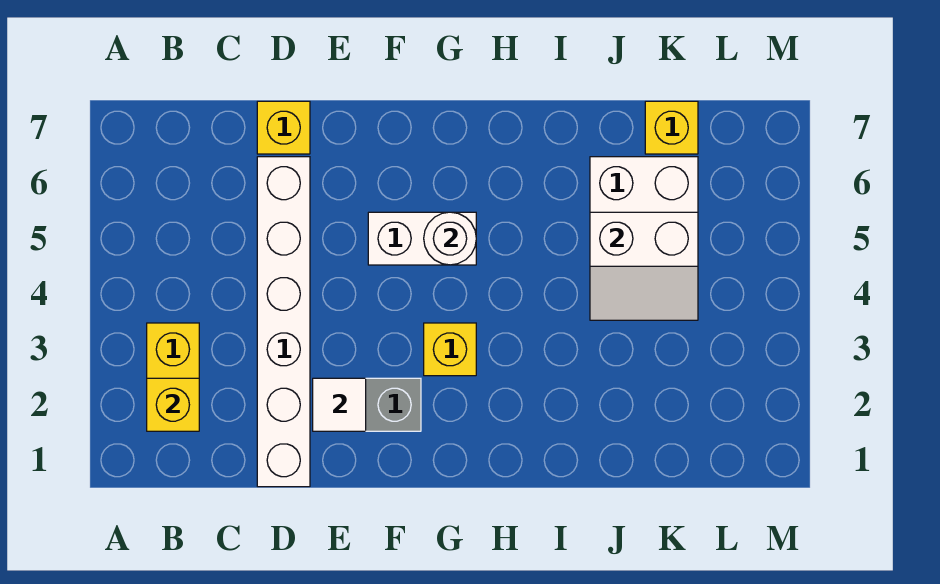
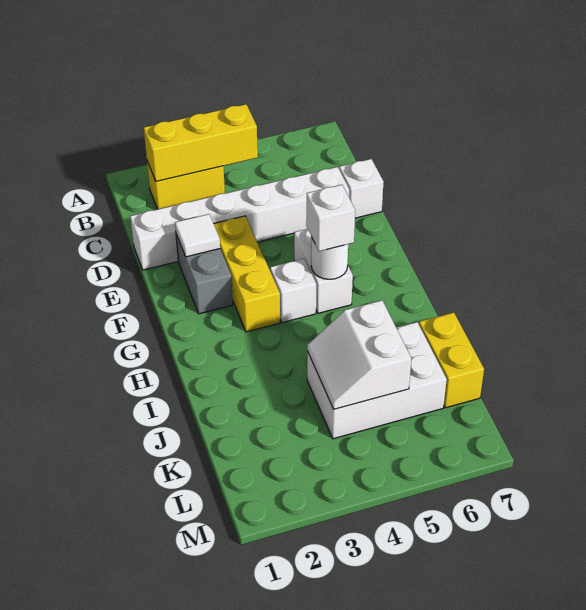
yellow 1x1 brick [147,378,199,431] -> yellow 1x3 brick [144,104,258,181]
yellow 1x1 brick [257,101,310,154] -> white 1x1 brick [339,159,384,218]
yellow 1x1 brick [424,323,476,376] -> yellow 1x3 brick [214,216,280,332]
none -> white 1x1 brick [270,259,316,323]
none -> white 1x1 brick [306,185,355,251]
yellow 1x1 brick [645,101,698,154] -> yellow 1x2 brick [419,312,484,408]

